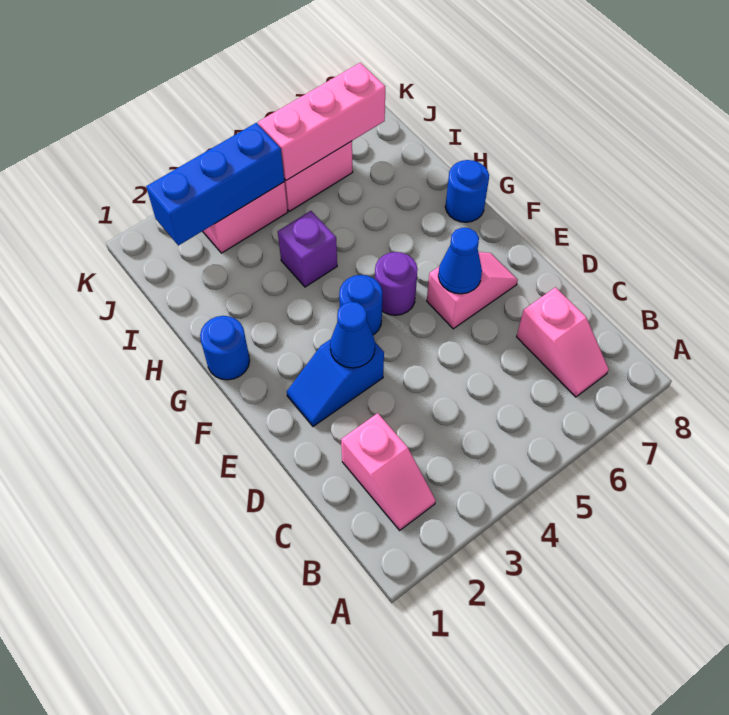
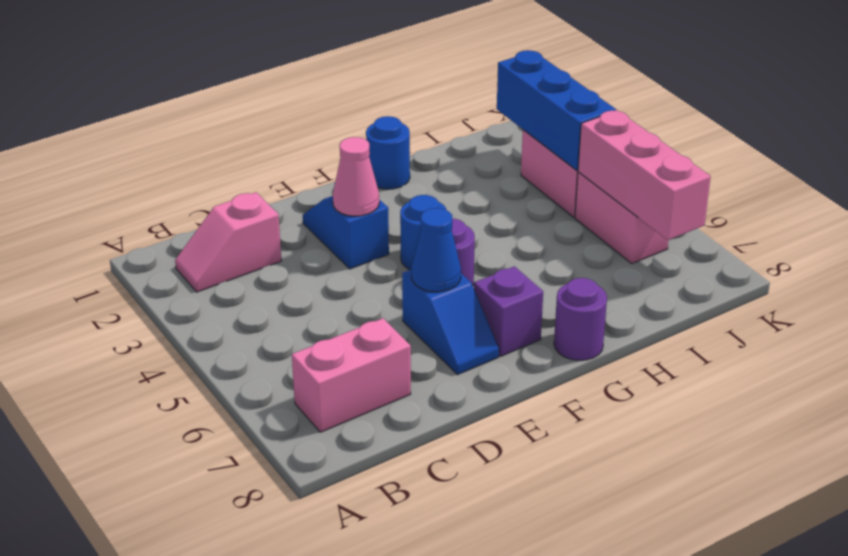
pink 1x2 slope [517,287,609,397] -> pink 1x2 brick [292,318,411,432]
blue 1x1 cone [330,302,375,368] -> pink 1x1 cone [333,137,379,216]
pink 1x2 slope [427,252,518,329] -> blue 1x2 slope [402,269,499,375]
blue 1x1 round brick [445,160,489,222] -> purple 1x1 round brick [554,278,607,360]
purple 1x1 brick [278,211,337,287] -> purple 1x1 brick moved to [474,266,543,356]

